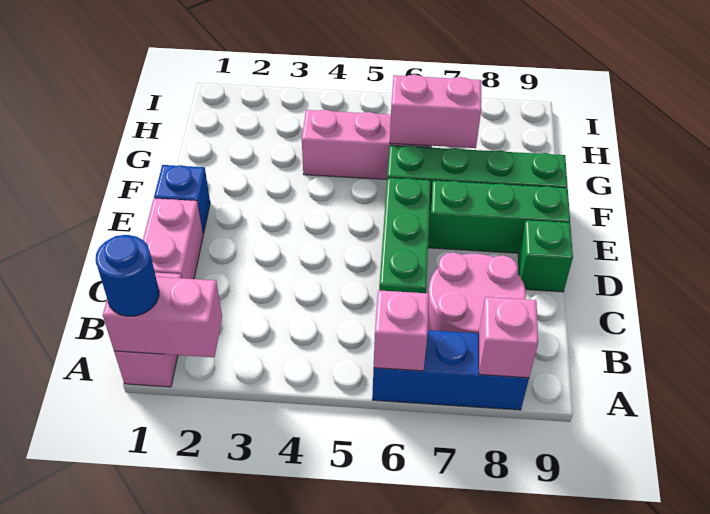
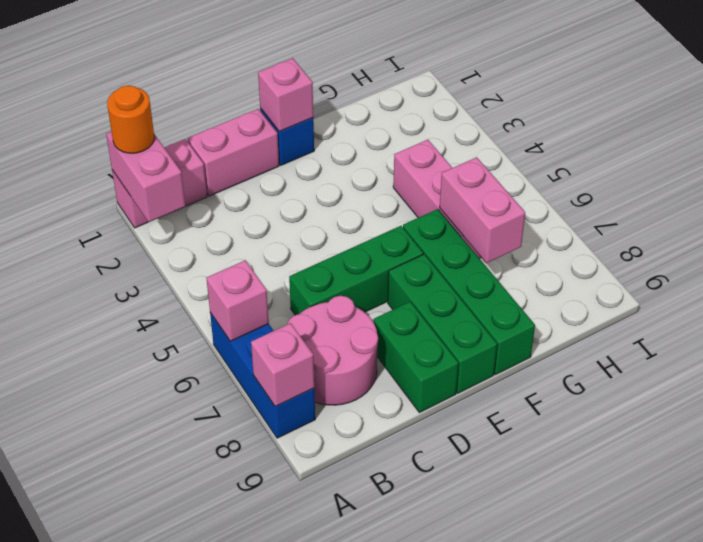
blue 1x1 round brick [96,235,159,316] -> orange 1x1 round brick [107,85,154,153]
green 1x1 brick [518,220,573,292] -> green 1x2 brick [374,302,458,413]
none -> pink 1x1 brick [258,58,313,132]

